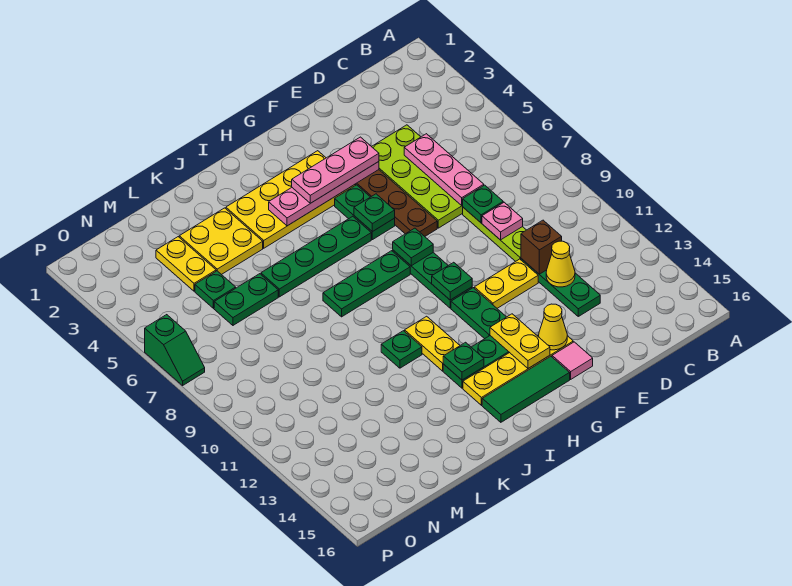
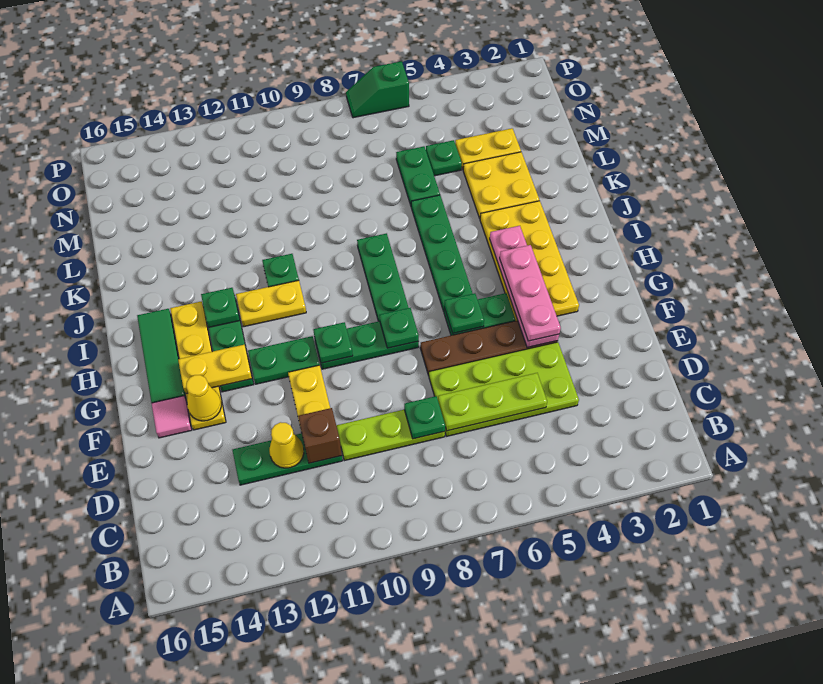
pink 1x3 plate [404,134,484,205] -> lime 1x3 plate [438,373,547,431]
pink 1x1 plate [482,202,523,240] -> none

